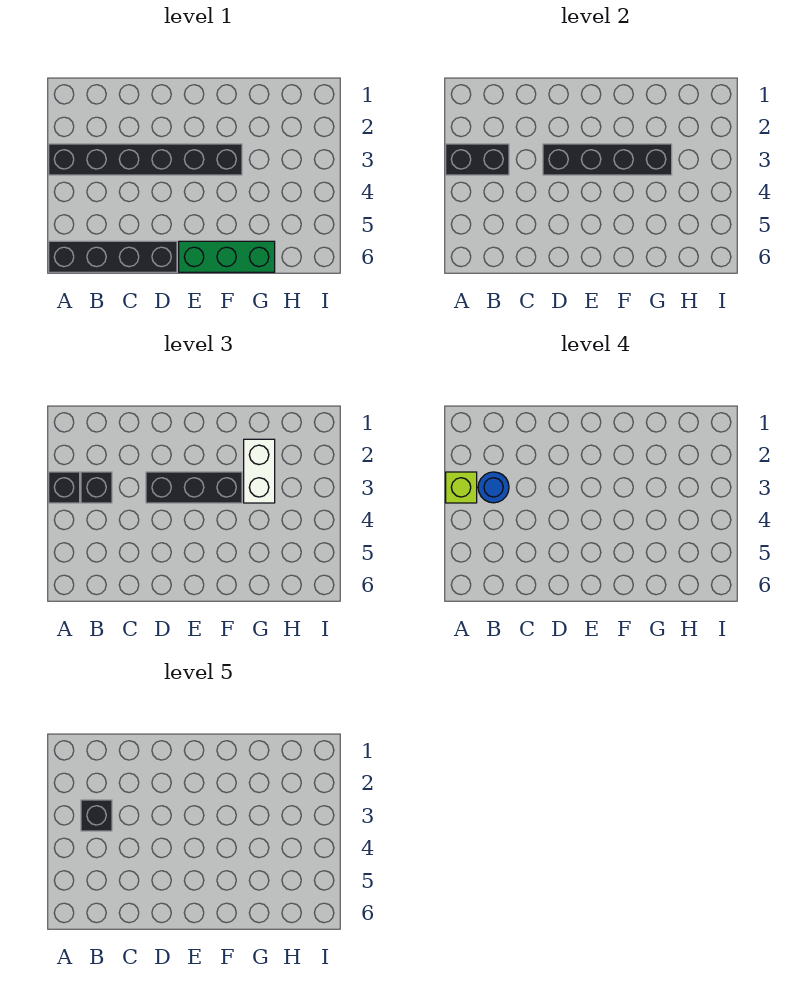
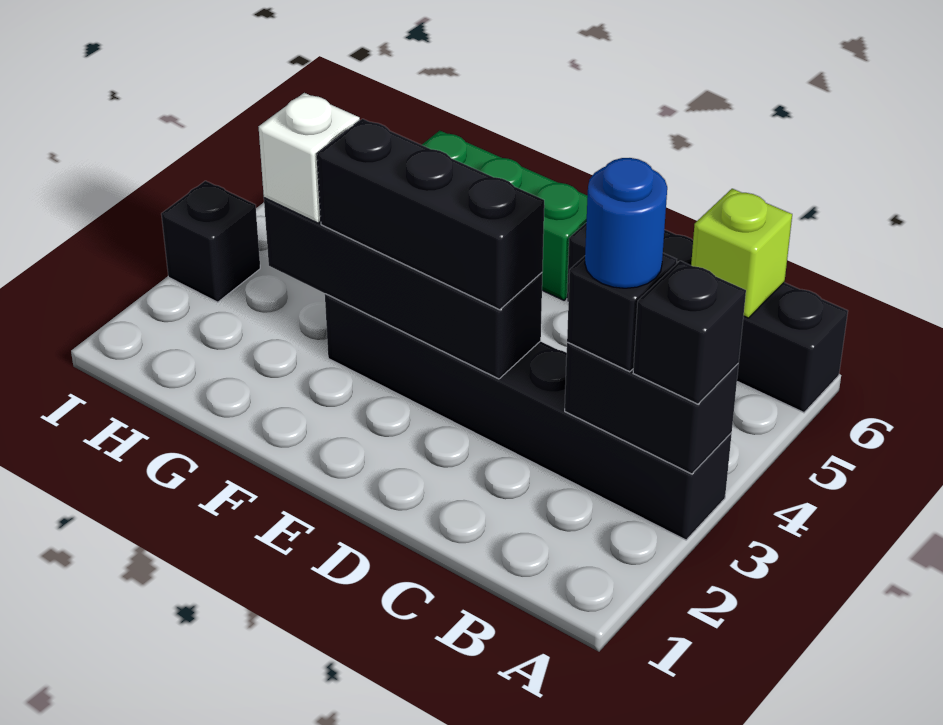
lime 1x1 brick [446,472,477,503] -> lime 1x1 brick moved to [691,189,792,318]
black 1x1 brick [81,800,112,831] -> black 1x1 brick moved to [161,181,260,302]
white 1x2 brick [244,439,275,503] -> white 1x1 brick [259,93,360,223]

